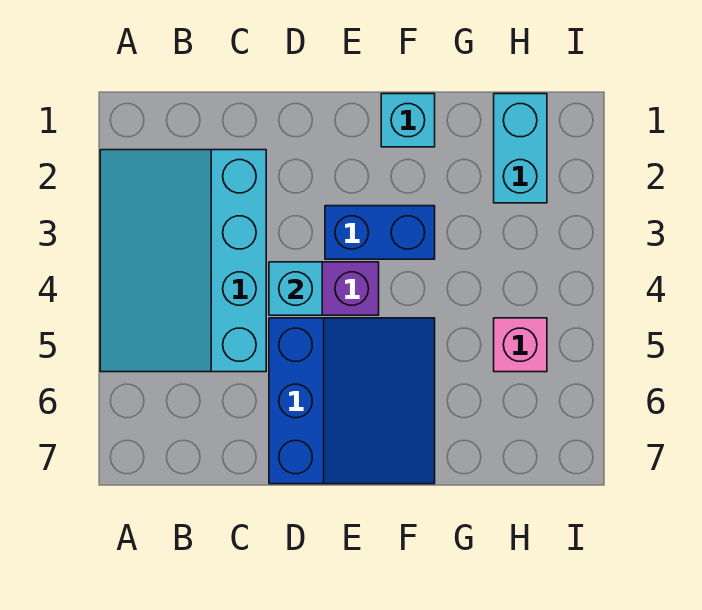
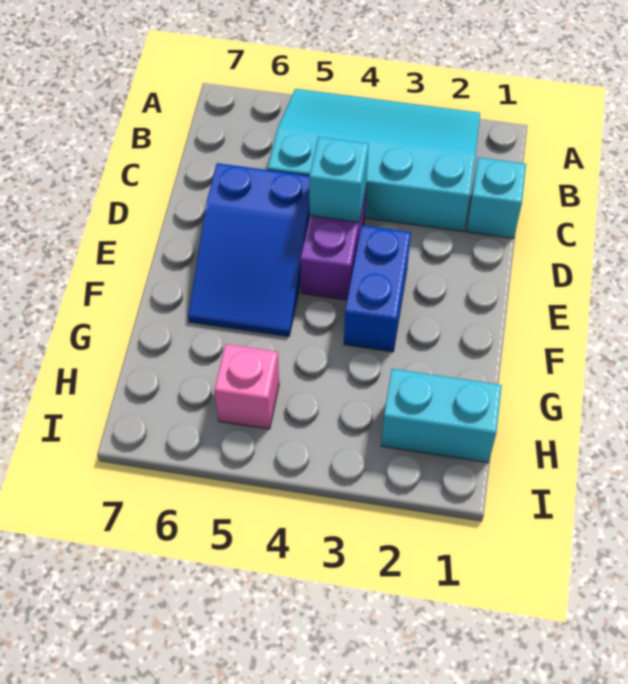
blue 3x3 slope [269,318,435,484] -> blue 2x3 slope [188,163,310,337]
cyan 1x1 brick [381,94,435,147] -> cyan 1x1 brick moved to [466,157,526,239]

